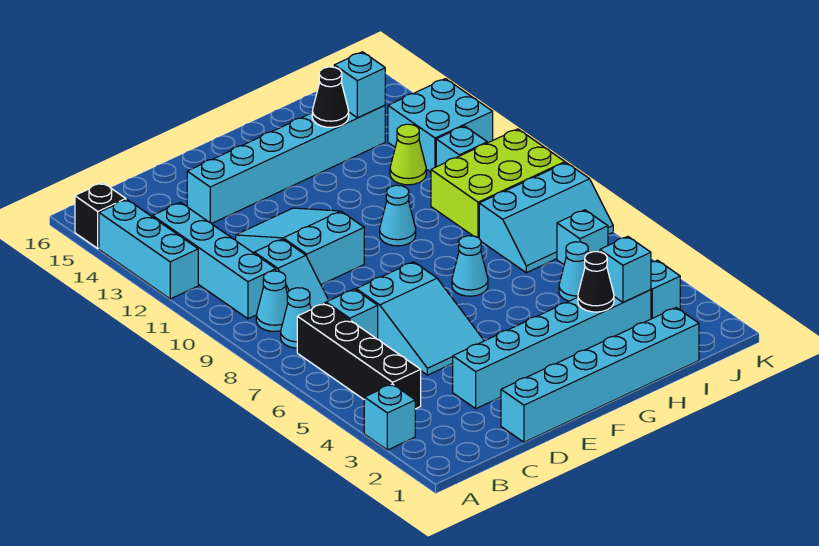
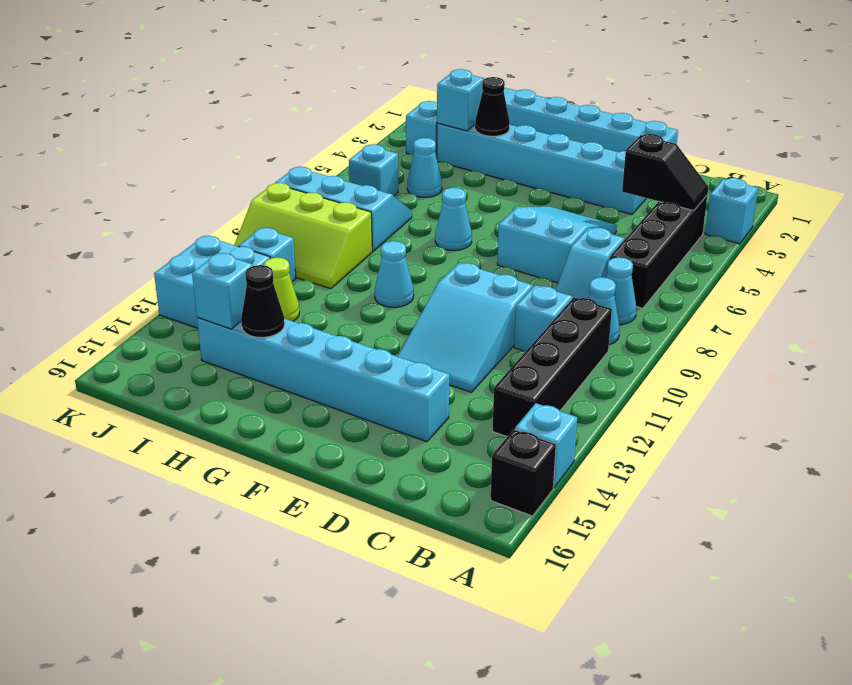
cyan 1x3 brick [99,200,198,299] -> cyan 1x1 brick [515,403,577,487]
none -> black 1x2 slope [622,134,708,211]
cyan 1x4 brick [153,203,276,319] -> black 1x4 brick [493,298,612,437]
lime 2x3 brick [431,129,565,238] -> lime 2x3 slope [234,183,372,289]

